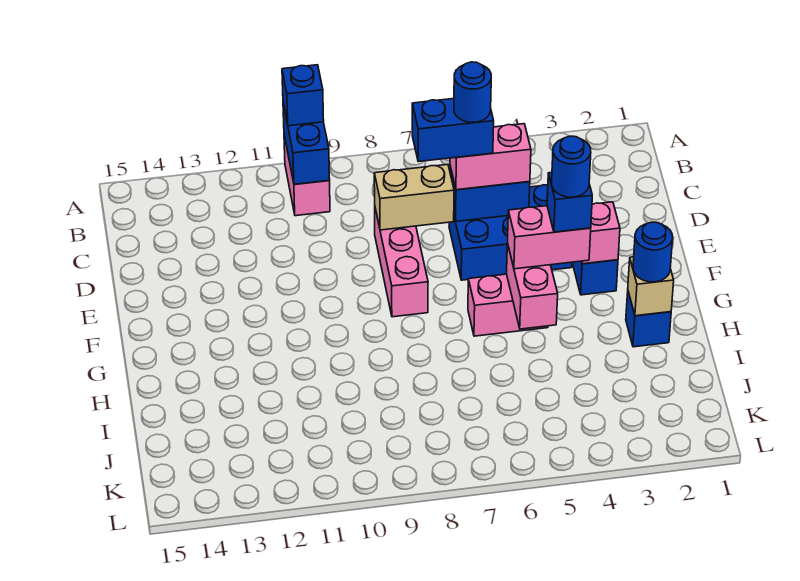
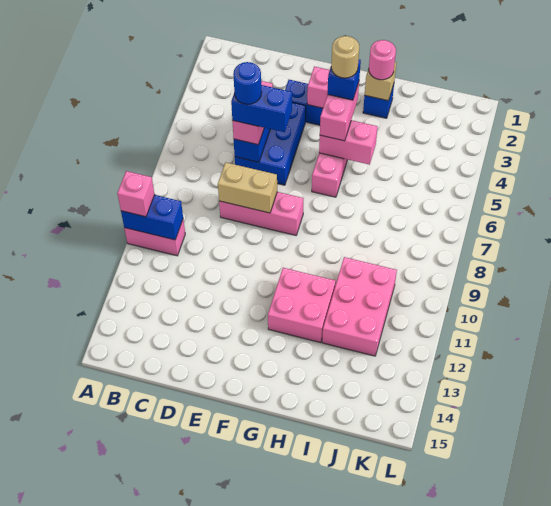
blue 1x1 brick [282,65,324,126] -> pink 1x1 brick [117,171,155,217]
blue 1x2 brick [412,99,494,162] -> blue 1x2 brick turned to [231,85,292,132]
tan 1x2 brick [374,165,454,230] -> tan 1x2 brick turned to [218,162,277,213]
blue 1x1 round brick [552,136,591,197] -> tan 1x1 round brick [331,36,359,78]
none -> pink 2x2 brick [268,268,336,343]
blue 1x1 round brick [633,222,673,282] -> pink 1x1 round brick [369,40,396,80]
none -> pink 2x3 brick [322,257,397,356]

